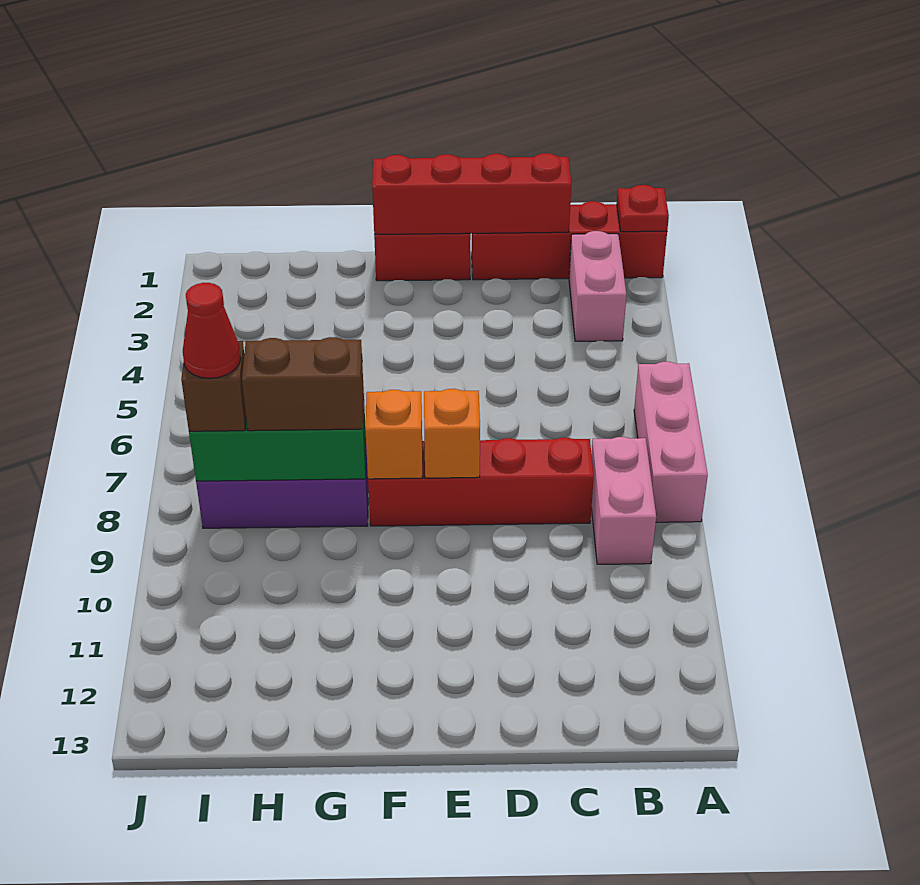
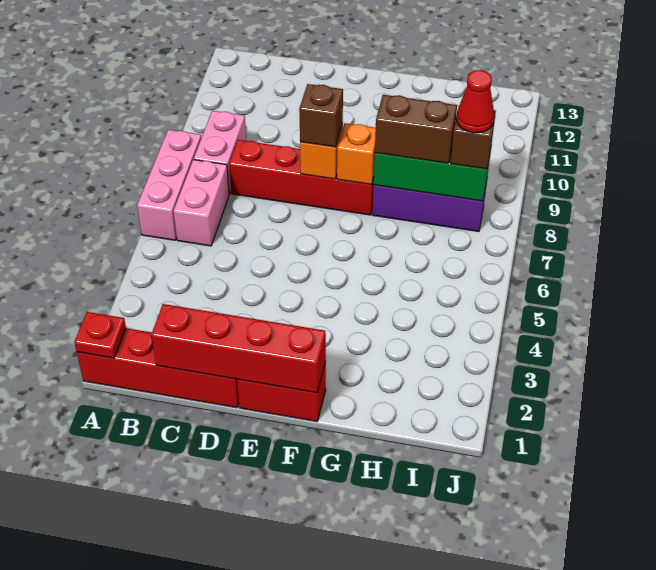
pink 1x2 brick [569,231,626,341] -> pink 1x2 brick moved to [174,160,230,246]
none -> brown 1x1 brick [299,84,343,147]

